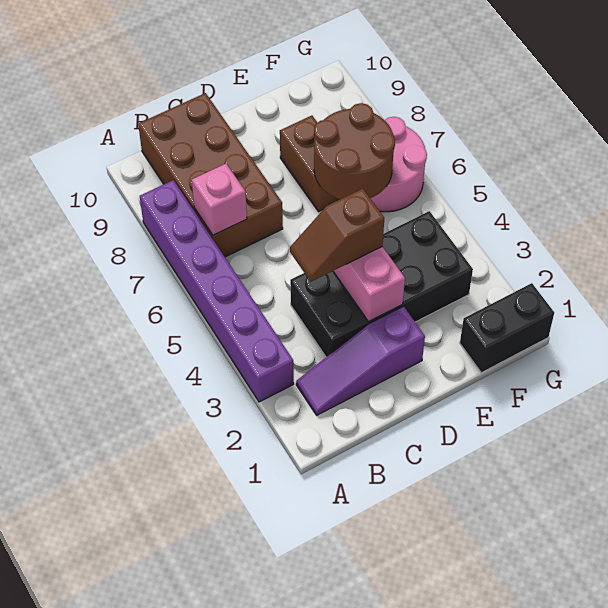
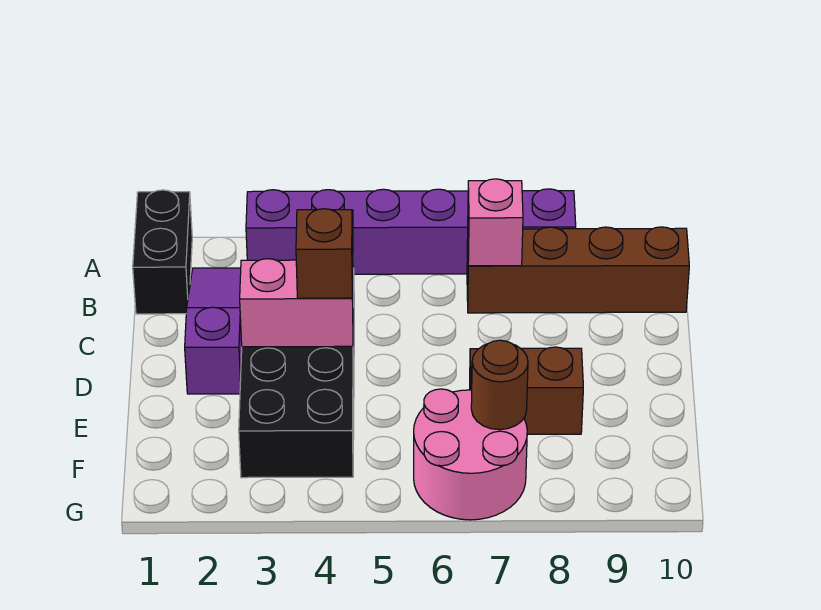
brown 2x4 brick [138,93,283,257] -> brown 1x4 brick [467,227,689,313]
brown 2x2 round brick [314,103,395,199] -> brown 1x1 round brick [471,340,528,430]
black 1x2 brick [460,283,554,373] -> black 1x2 brick moved to [133,190,192,314]

